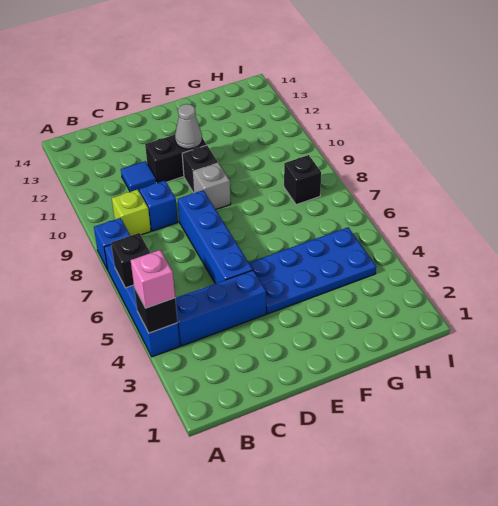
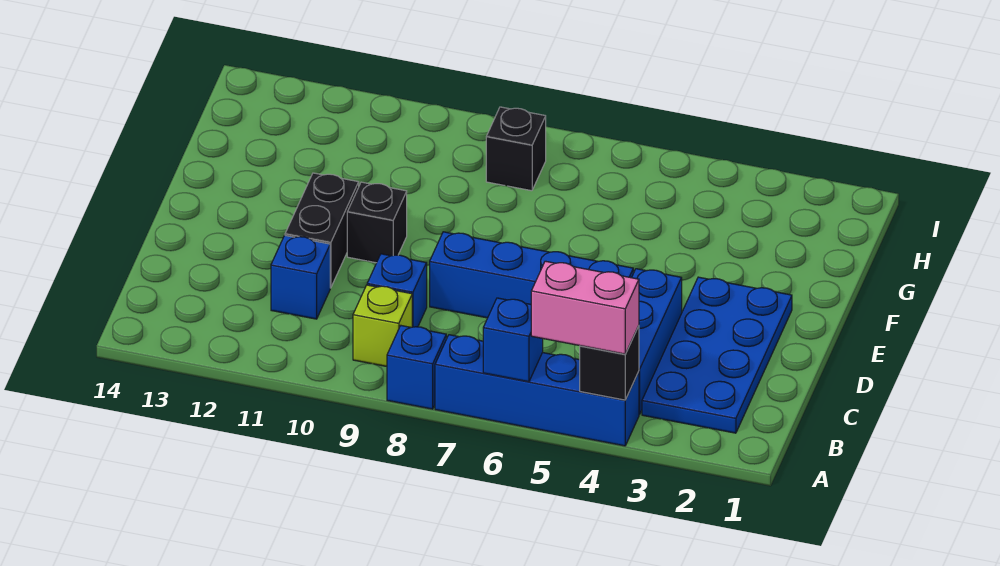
pink 1x1 brick [131,250,175,308] -> pink 1x2 brick [531,261,639,354]
black 1x1 brick [111,233,150,288] -> blue 1x1 brick [483,298,543,382]
blue 1x1 tile [121,161,156,192] -> blue 1x1 brick [271,236,330,319]
blue 2x4 plate [249,227,376,314] -> blue 2x4 plate moved to [642,277,792,433]
grey 1x1 brick [193,163,231,209] -> none
grey 1x1 cone [175,104,202,149] -> none

